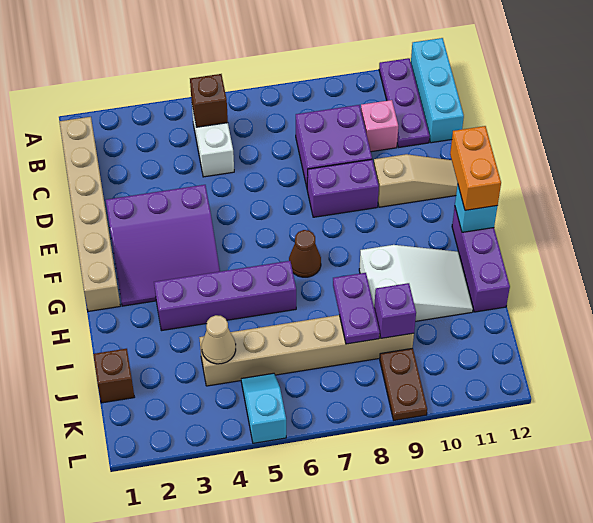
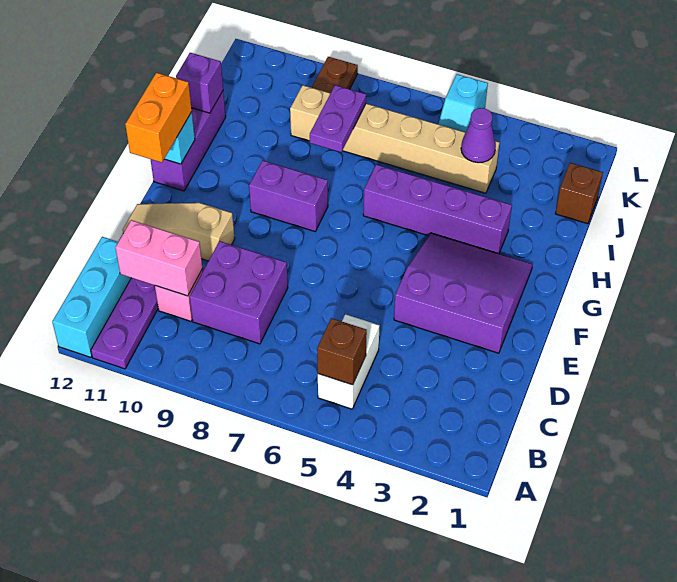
tan 1x6 brick [59,117,120,311] -> none
none -> pink 1x2 brick [115,220,203,296]
purple 1x2 brick [307,160,379,217] -> purple 1x2 brick moved to [249,160,328,232]
brown 1x1 cone [289,230,321,277] -> none
white 2x3 slope [359,245,473,321] -> none
tan 1x1 cone [202,315,236,364] -> purple 1x1 cone [461,108,496,163]
purple 1x1 brick [374,283,416,338] -> purple 1x1 brick moved to [176,53,223,113]

